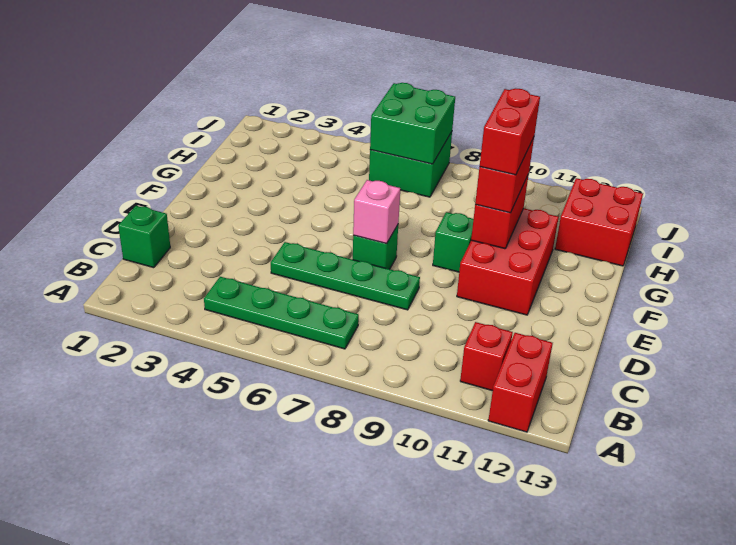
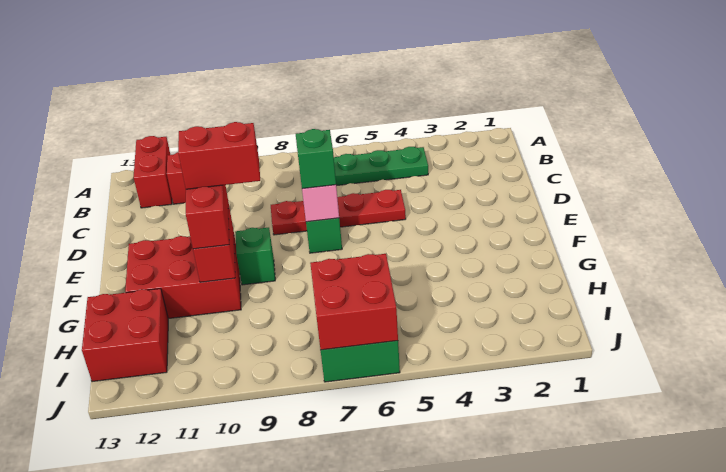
green 1x1 brick [118,206,170,268] -> green 1x1 brick moved to [296,129,336,189]
green 1x4 plate [271,242,420,310] -> red 1x4 plate [271,190,406,235]
red 2x3 brick [457,208,559,315] -> red 2x3 brick turned to [125,236,241,319]
red 1x2 brick [480,89,540,175] -> red 1x2 brick turned to [178,122,260,189]
green 2x2 brick [370,83,455,164] -> red 2x2 brick [310,254,398,350]

